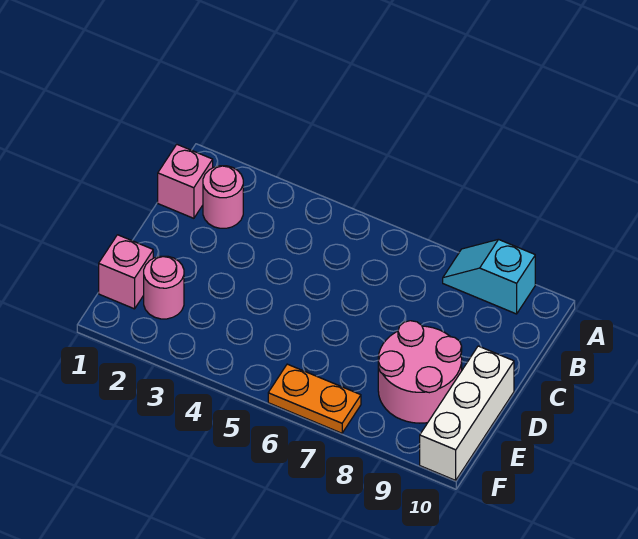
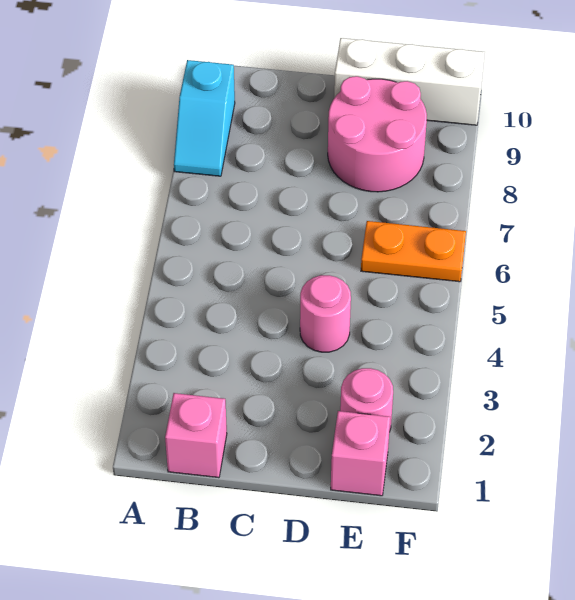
pink 1x1 round brick [203,166,243,228] -> pink 1x1 round brick moved to [300,275,351,352]
orange 1x2 plate [268,364,361,433] -> orange 1x2 plate turned to [361,221,466,282]

